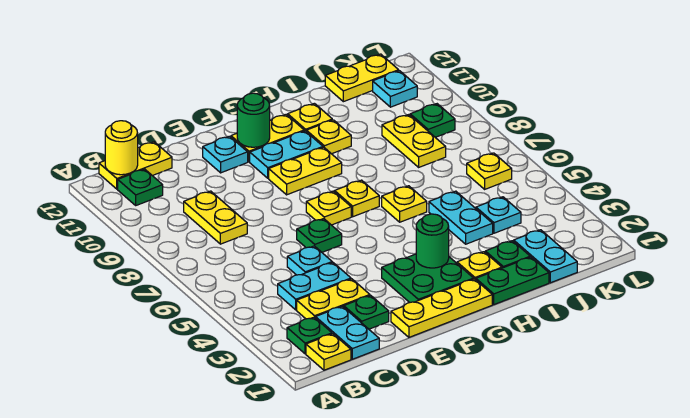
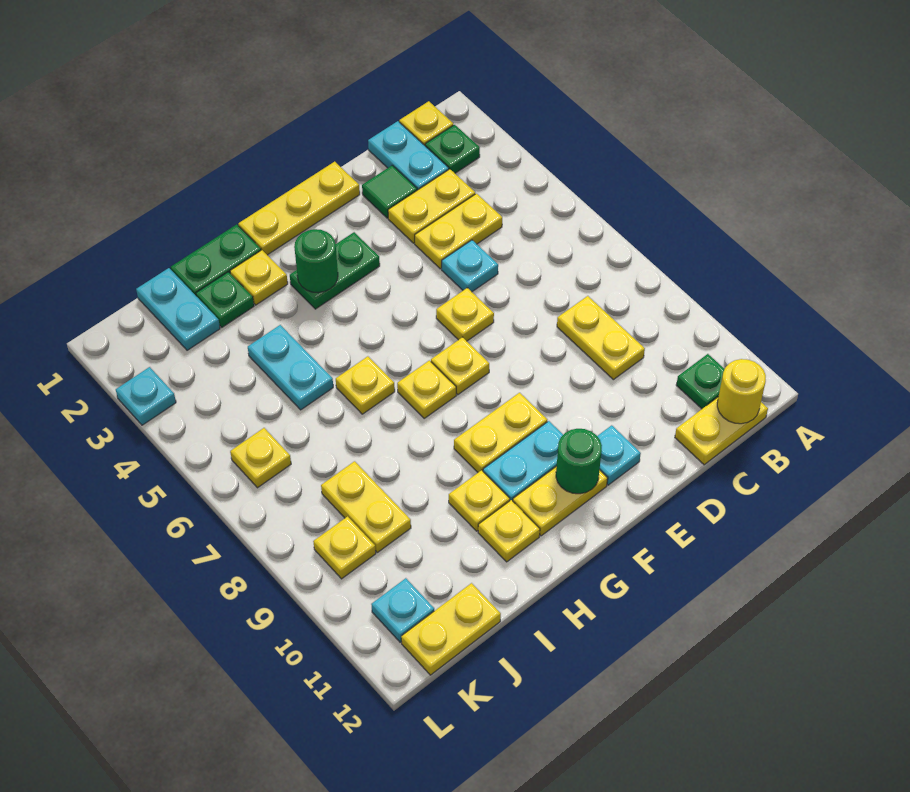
cyan 1x2 plate [278,262,351,310] -> yellow 1x2 plate [415,194,502,269]
green 1x1 plate [344,295,389,329] -> green 1x1 tile [362,165,417,218]
green 1x1 plate [297,219,342,252] -> yellow 1x1 plate [436,288,494,341]
green 2x2 plate [382,254,474,303] -> green 1x2 plate [290,232,380,309]
cyan 1x1 plate [476,197,521,233] -> cyan 1x1 plate moved to [116,367,176,425]
green 1x1 plate [410,104,455,137] -> yellow 1x1 plate [313,516,376,579]

